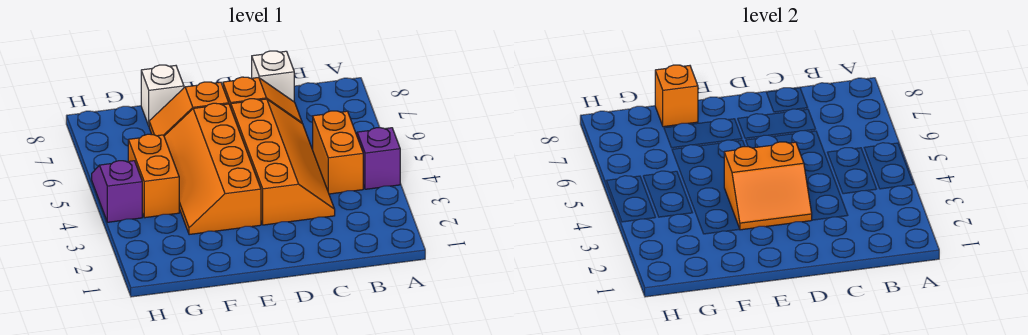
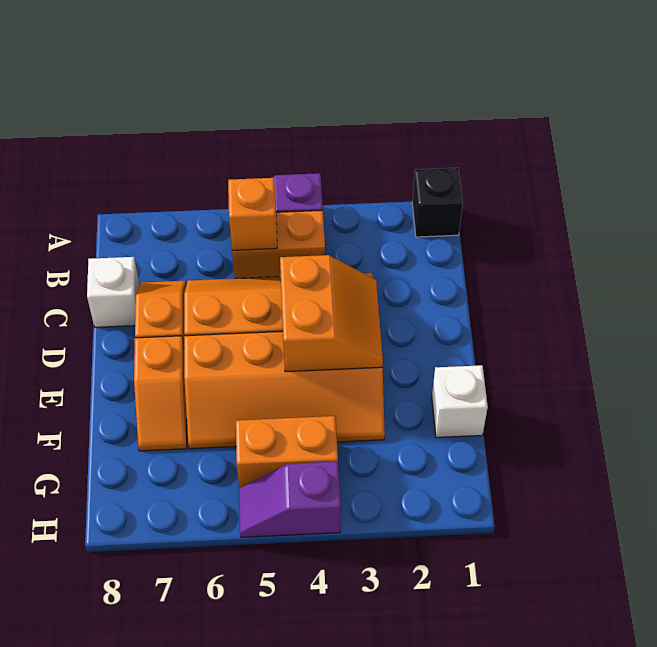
none -> black 1x1 brick [412,168,463,237]
white 1x1 brick [141,65,184,126] -> white 1x1 brick moved to [432,365,488,438]
orange 1x1 brick [655,65,698,127] -> orange 1x1 brick moved to [228,178,277,250]

